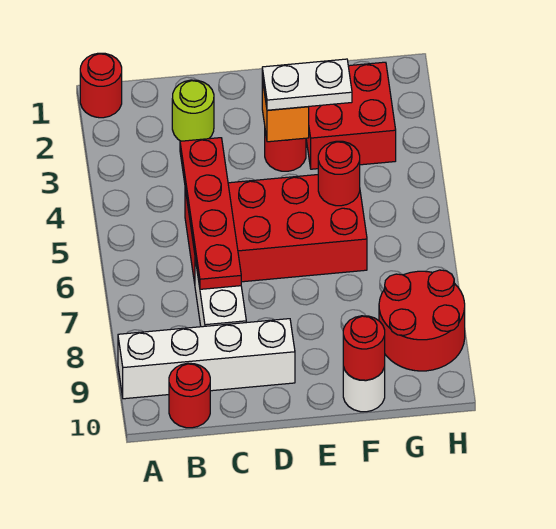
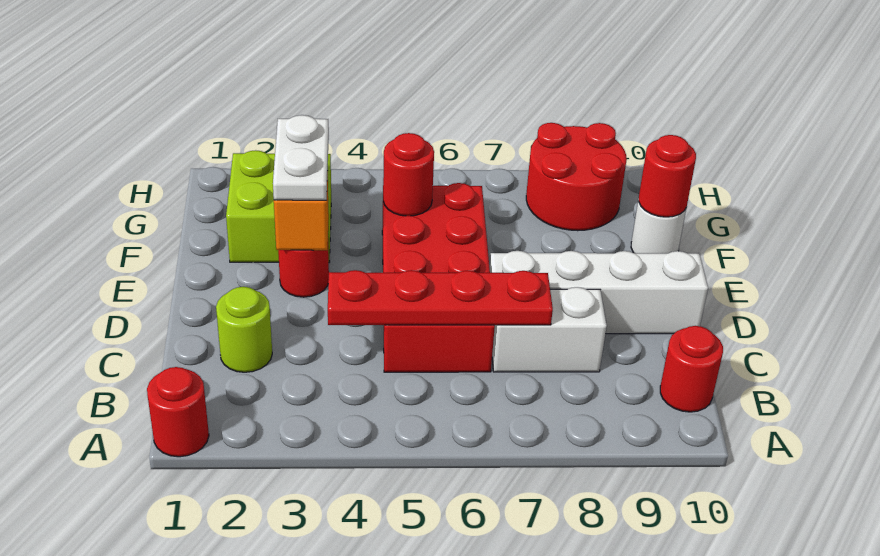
white 1x4 brick [118,319,295,399] -> white 1x4 brick turned to [490,251,708,334]
red 2x2 brick [306,62,396,169] -> lime 2x2 brick [226,150,331,262]

